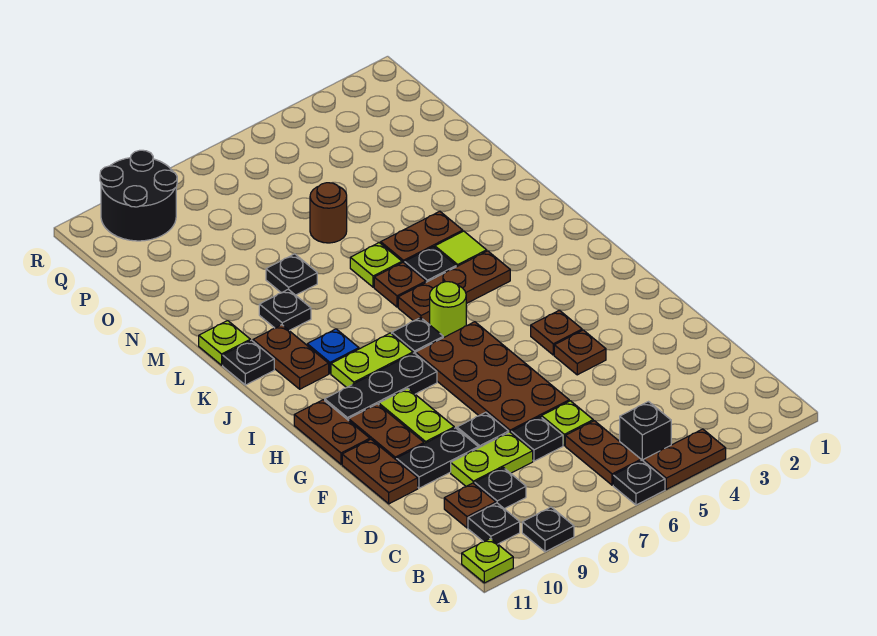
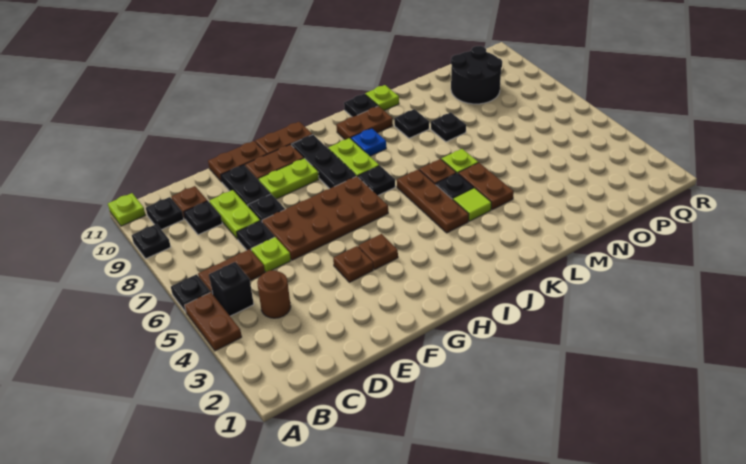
lime 1x1 round brick [430,282,466,338] -> none
brown 1x1 round brick [310,183,347,243] -> brown 1x1 round brick moved to [257,270,291,318]
black 2x2 round brick [100,150,177,241] -> black 2x2 round brick moved to [451,46,502,104]

